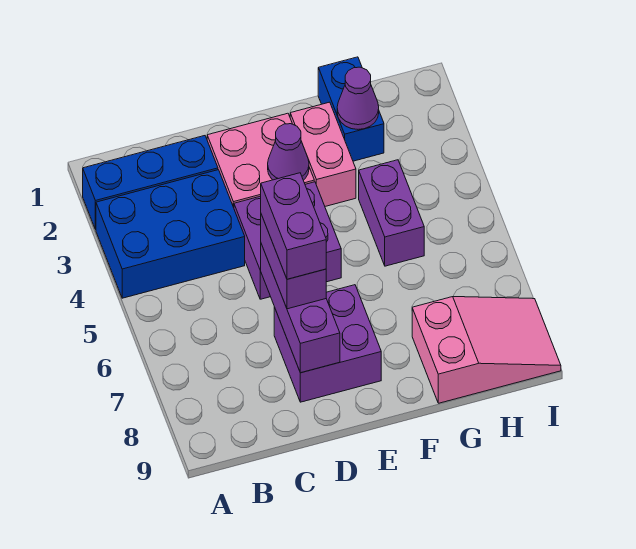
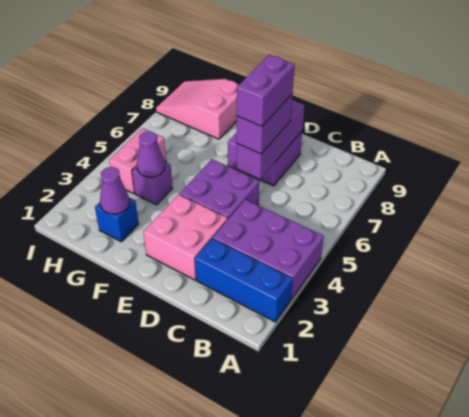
blue 2x3 brick [96,170,245,298] -> purple 2x3 brick [213,199,324,300]
purple 1x1 cone [268,124,309,180] -> purple 1x1 cone moved to [137,131,165,177]
pink 1x2 brick [290,102,356,206] -> pink 1x2 brick moved to [109,128,166,194]
blue 1x2 brick [318,57,384,161] -> blue 1x1 brick [95,198,139,242]
purple 1x2 brick [359,160,424,266] -> purple 1x1 brick [132,162,173,205]

